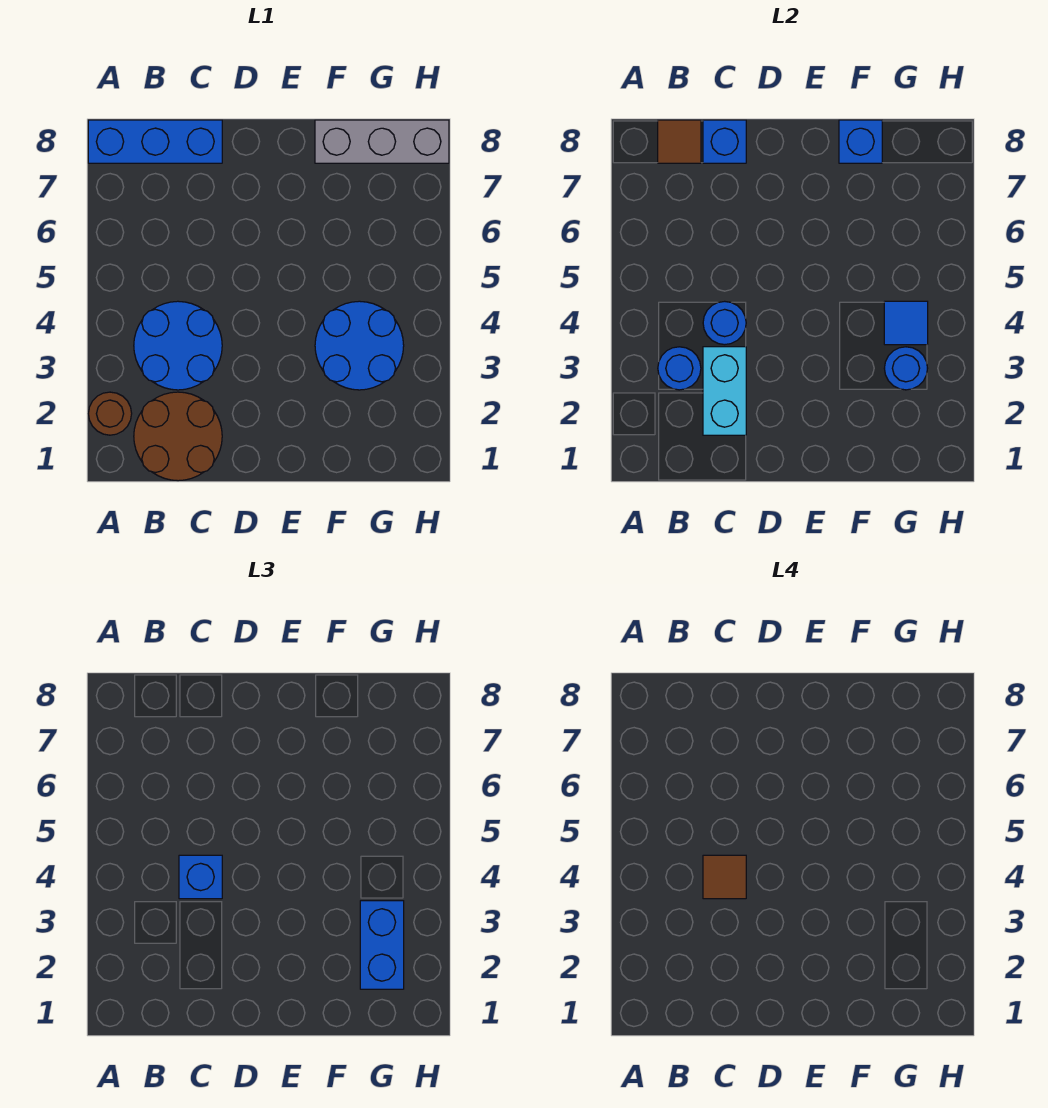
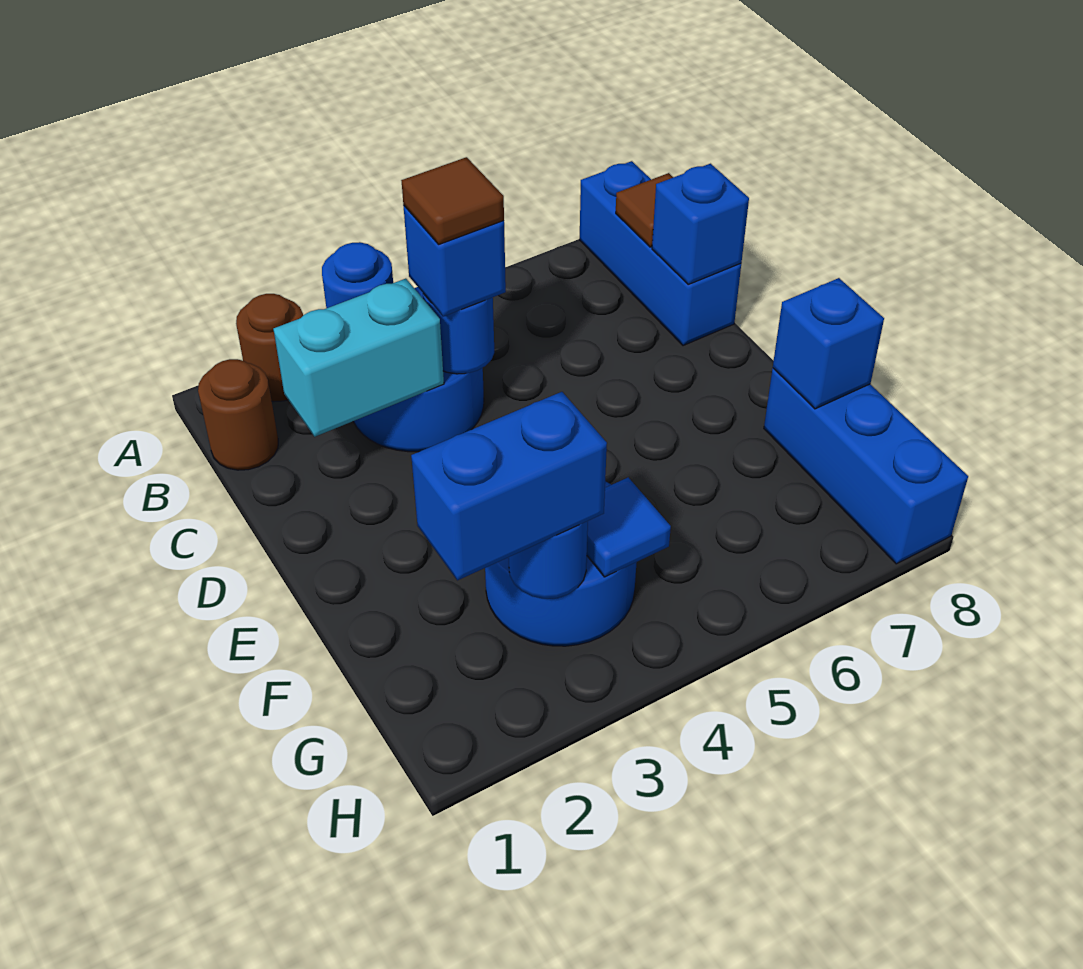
brown 2x2 round brick [134,392,222,481] -> brown 1x1 round brick [198,359,278,470]
grey 1x3 brick [315,120,449,163] -> blue 1x3 brick [764,368,968,564]

